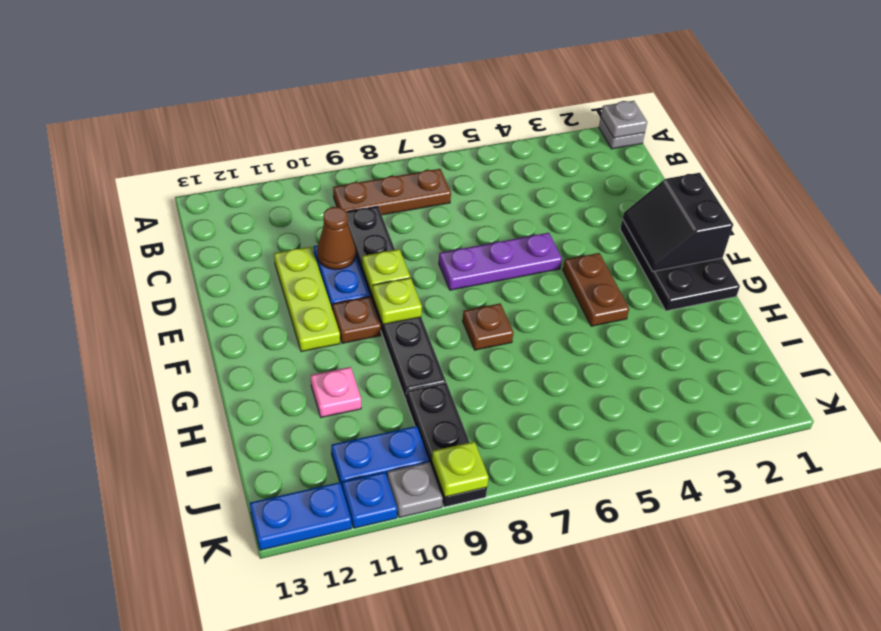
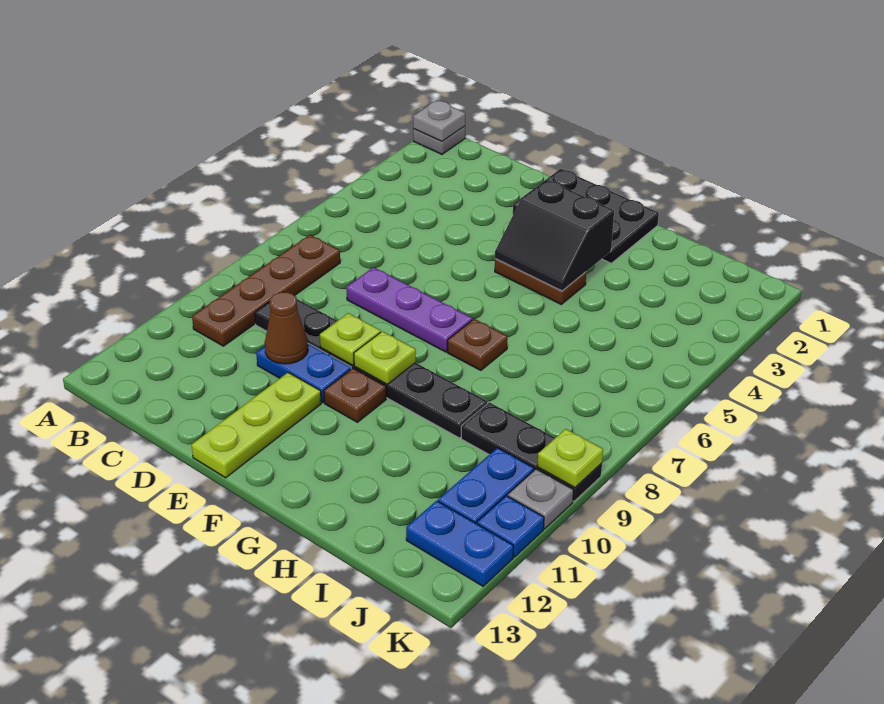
brown 1x3 plate [333,169,451,215] -> brown 1x4 plate [192,235,340,346]
lime 1x3 plate [274,247,340,352] -> lime 1x3 plate turned to [192,373,321,478]
black 2x2 slope [623,173,733,271] -> black 2x2 slope moved to [495,180,614,291]
purple 1x3 plate [439,233,562,290] -> purple 1x3 plate turned to [346,267,472,352]
pink 1x1 plate [311,367,361,417] -> none
blue 1x2 plate [250,482,351,550] -> blue 1x2 plate turned to [406,501,513,586]

